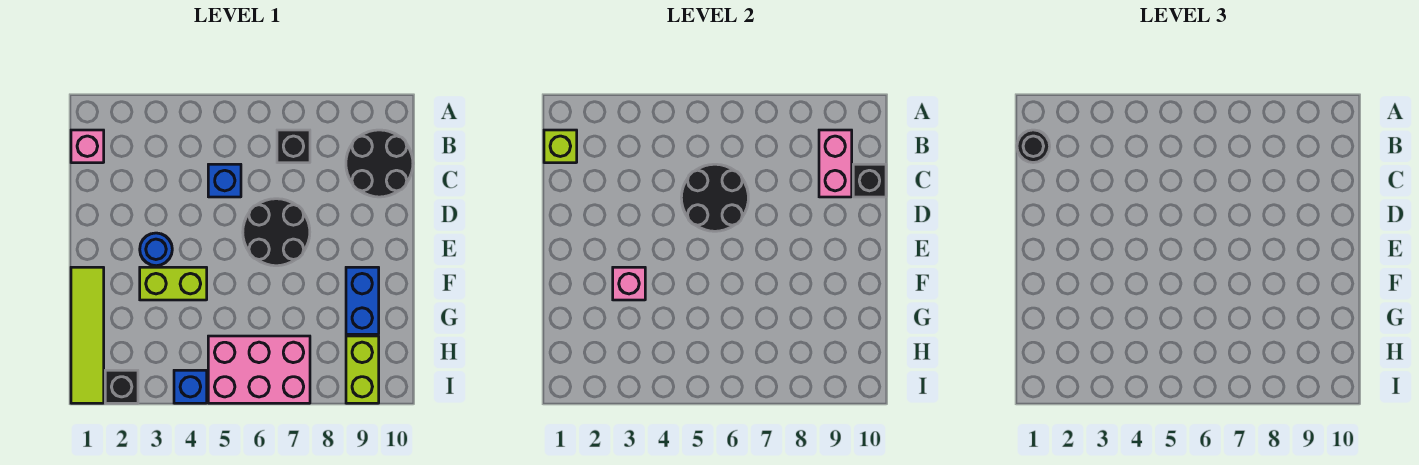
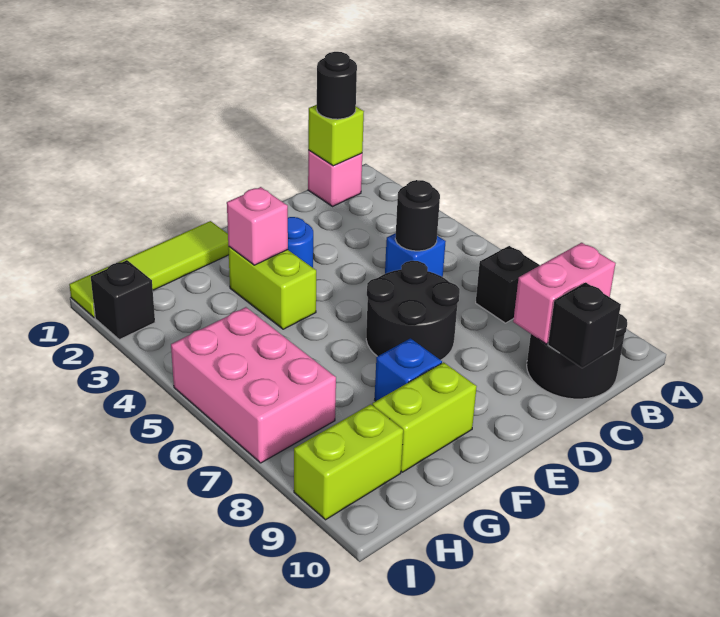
black 2x2 round brick [681,164,748,231] -> black 1x1 round brick [395,180,440,251]
blue 1x2 brick [346,267,379,334] -> lime 1x2 brick [372,362,477,472]
blue 1x1 brick [174,370,207,403] -> blue 1x1 brick moved to [375,338,442,401]

